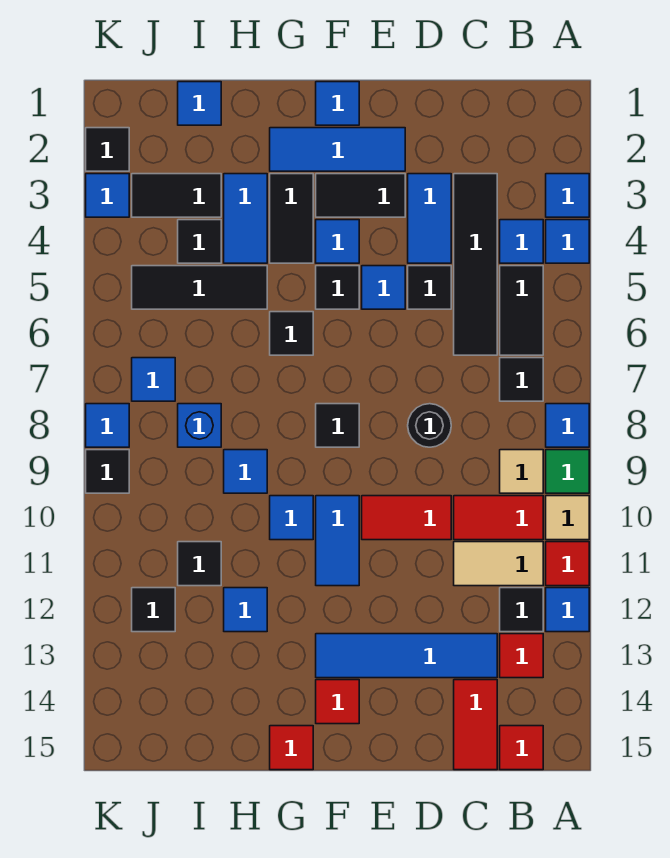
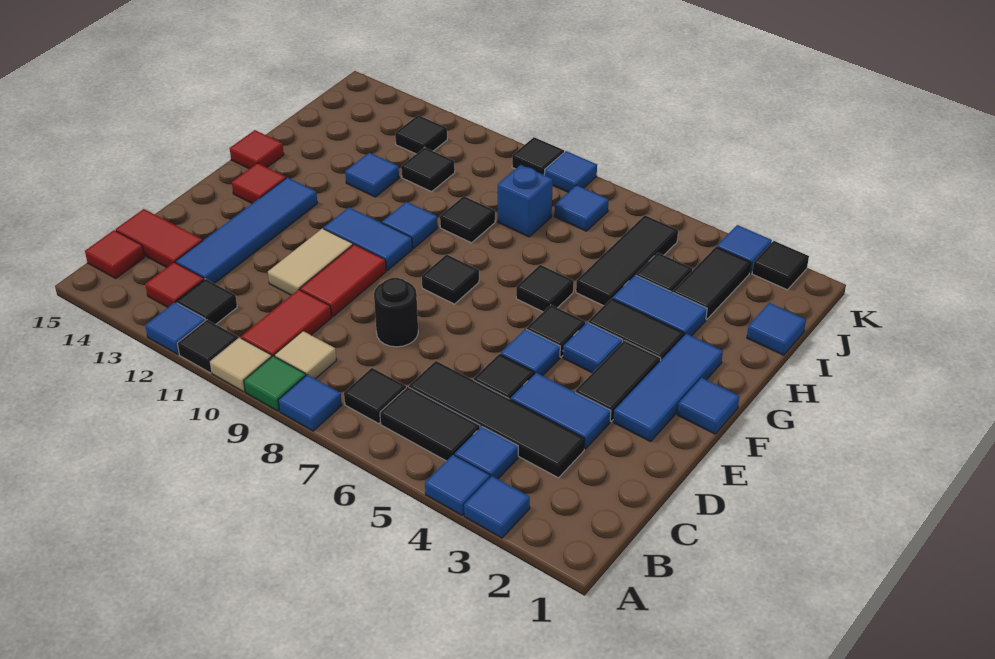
red 1x1 tile [546,542,589,586] -> black 1x1 tile [177,320,238,373]
tan 1x2 tile [454,542,543,586] -> tan 1x2 tile moved to [268,228,353,295]
blue 1x1 tile [224,450,267,493] -> black 1x1 tile [440,196,495,243]

